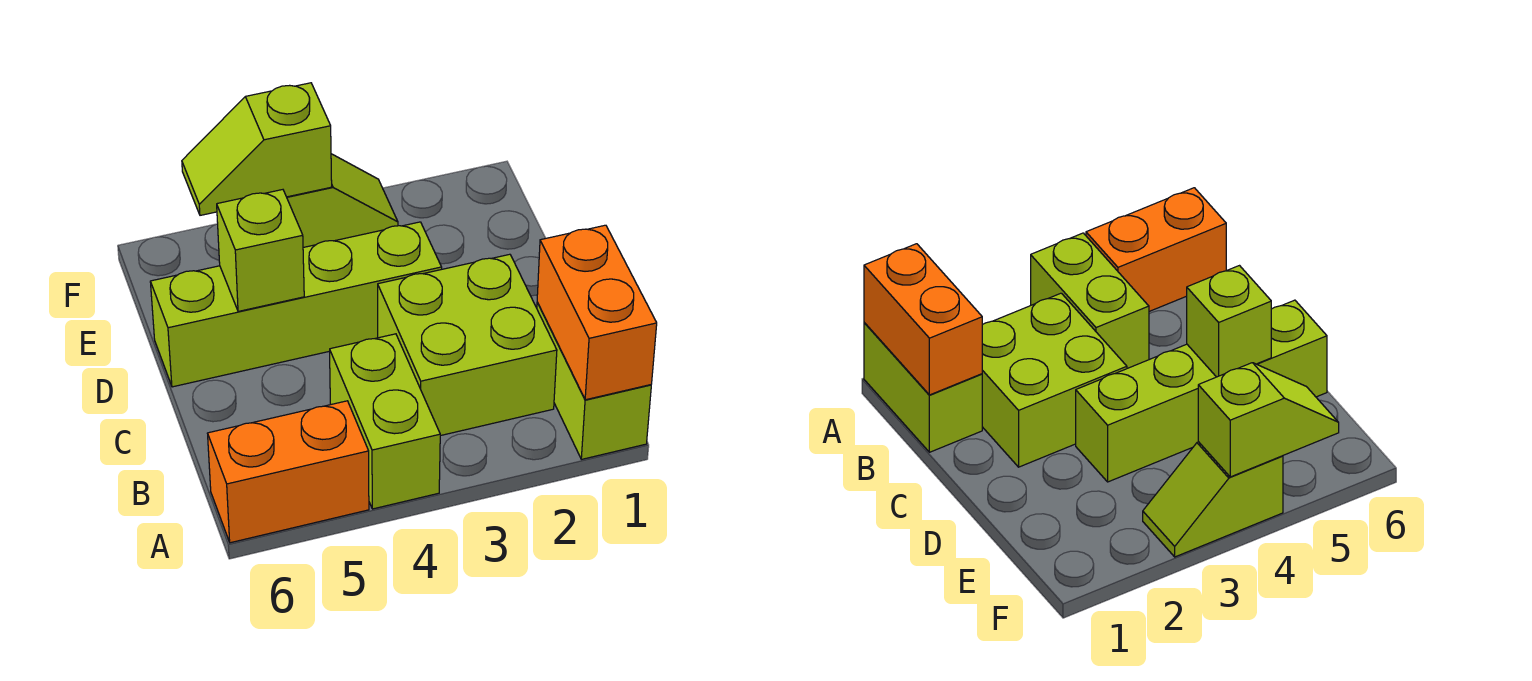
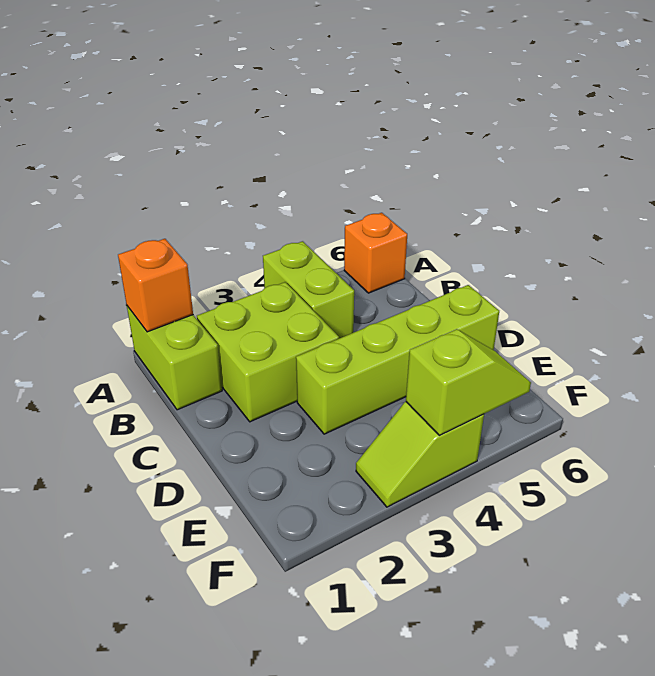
orange 1x2 brick [537,225,657,400] -> orange 1x1 brick [118,239,193,332]
orange 1x2 brick [208,401,369,543] -> orange 1x1 brick [344,213,407,293]
lime 1x1 brick [217,190,304,311] -> none

